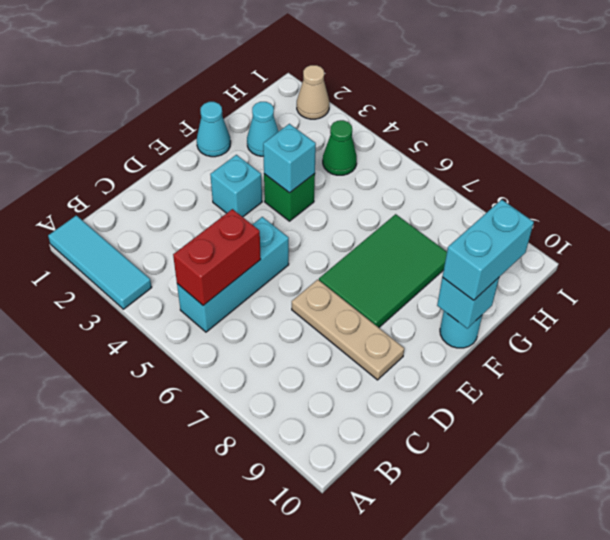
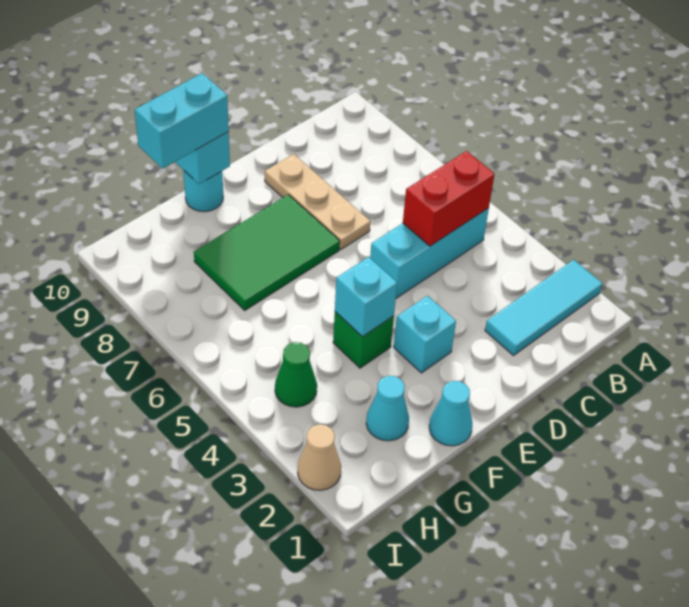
cyan 1x3 tile [48,215,152,309] -> cyan 1x3 tile turned to [485,260,602,356]

